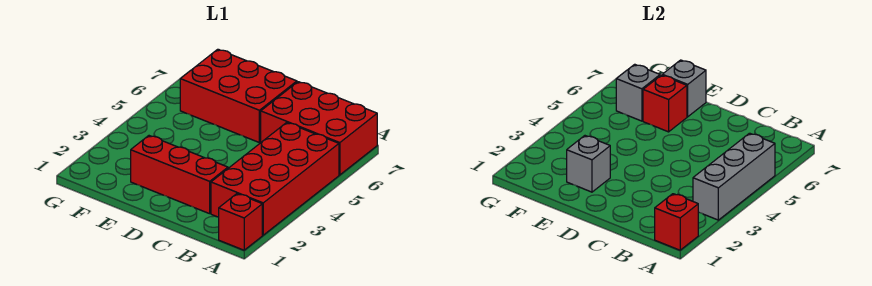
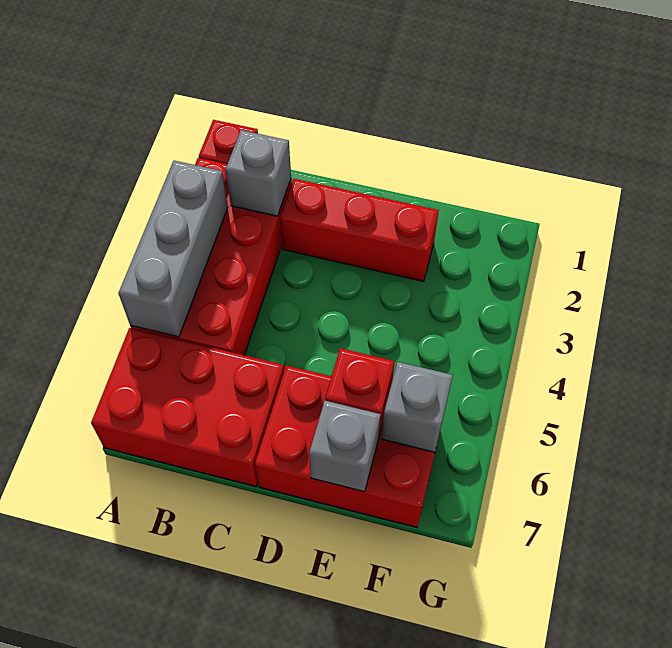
red 1x1 brick [655,194,698,250] -> none
grey 1x1 brick [567,136,610,192] -> grey 1x1 brick moved to [226,130,291,216]

